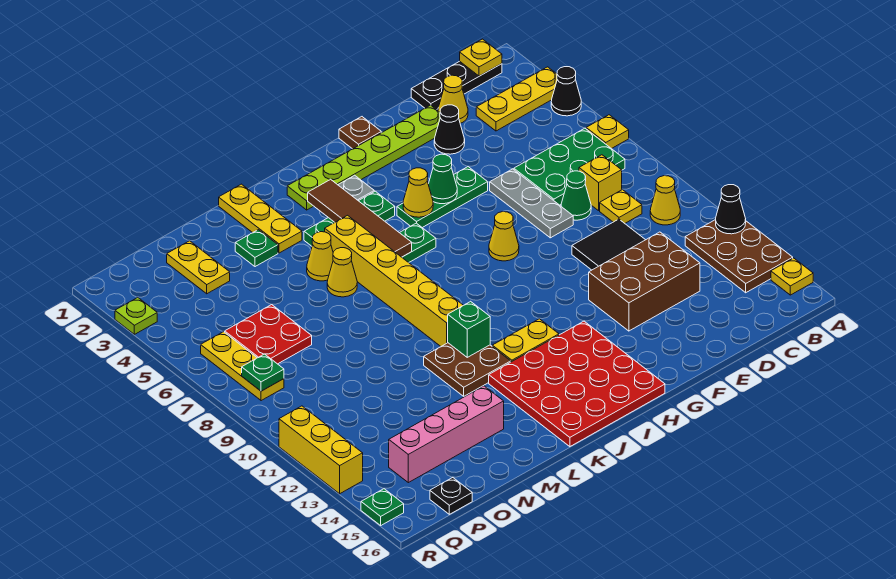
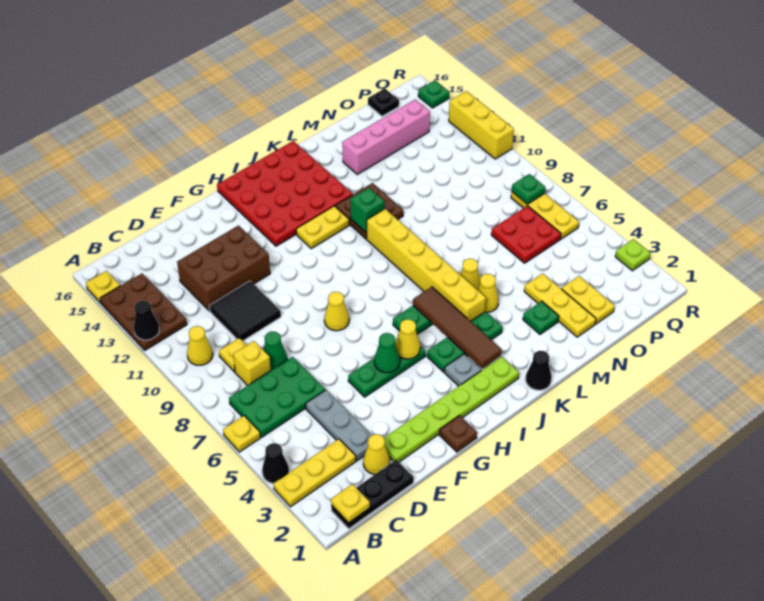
black 1x1 cone [434,105,465,154] -> black 1x1 cone moved to [526,351,552,390]
grey 1x3 plate [490,169,573,238] -> grey 1x3 plate moved to [306,390,372,461]
yellow 1x3 plate [219,184,302,253] -> yellow 1x3 plate moved to [524,273,596,337]

